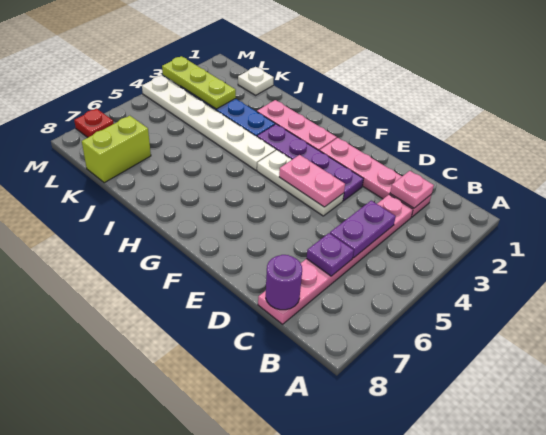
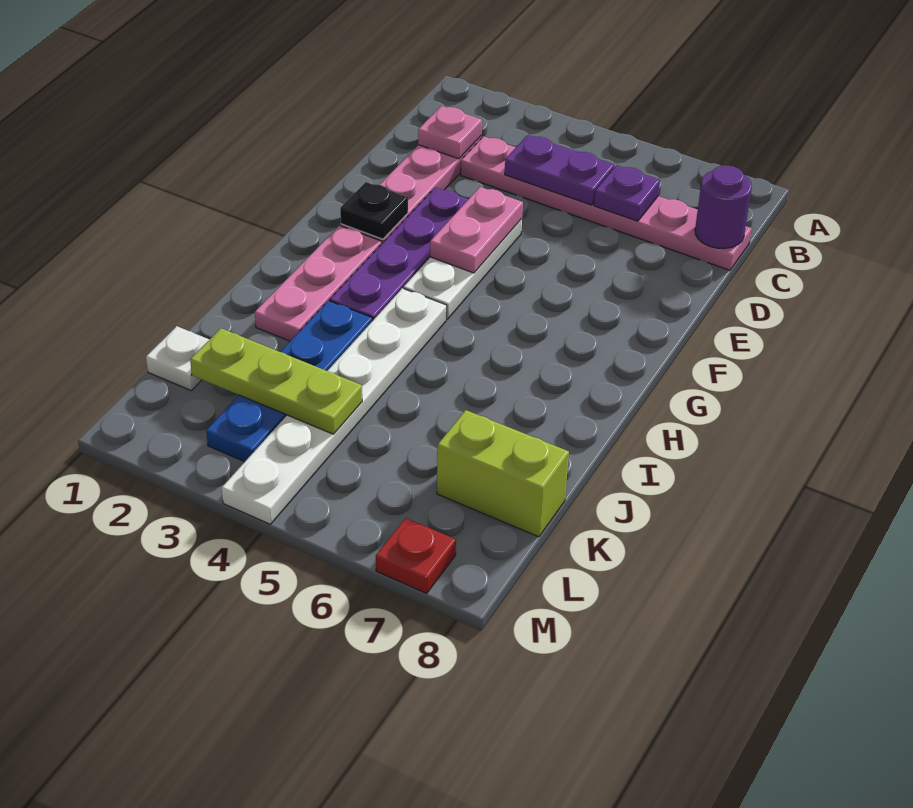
none -> black 1x1 plate [340,182,408,239]
lime 1x3 plate [162,56,236,109] -> lime 1x3 plate turned to [190,328,362,434]

